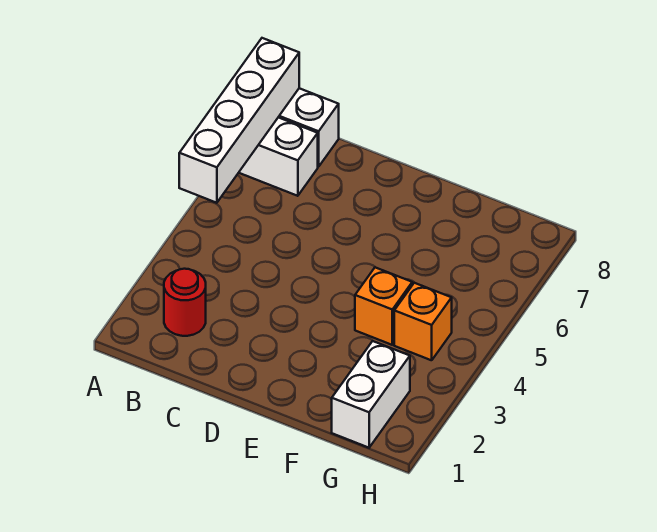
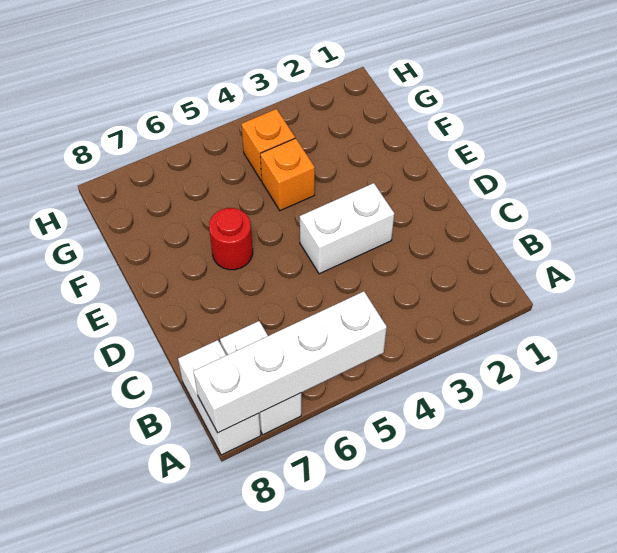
red 1x1 round brick [164,269,206,336] -> red 1x1 round brick moved to [209,208,253,270]
white 1x2 brick [332,341,410,448] -> white 1x2 brick moved to [300,183,394,274]

